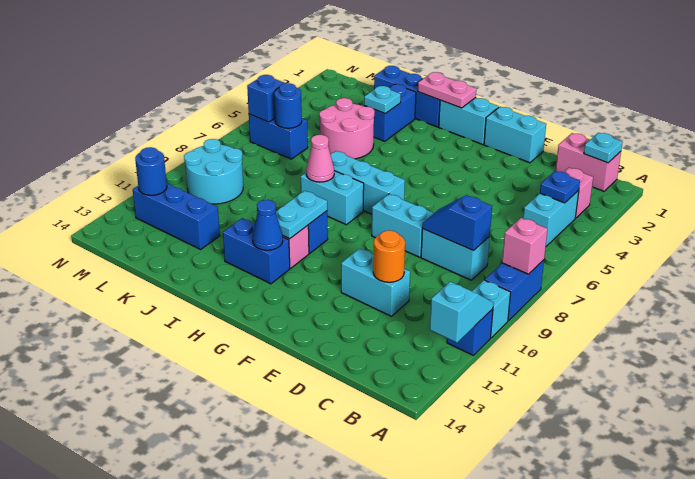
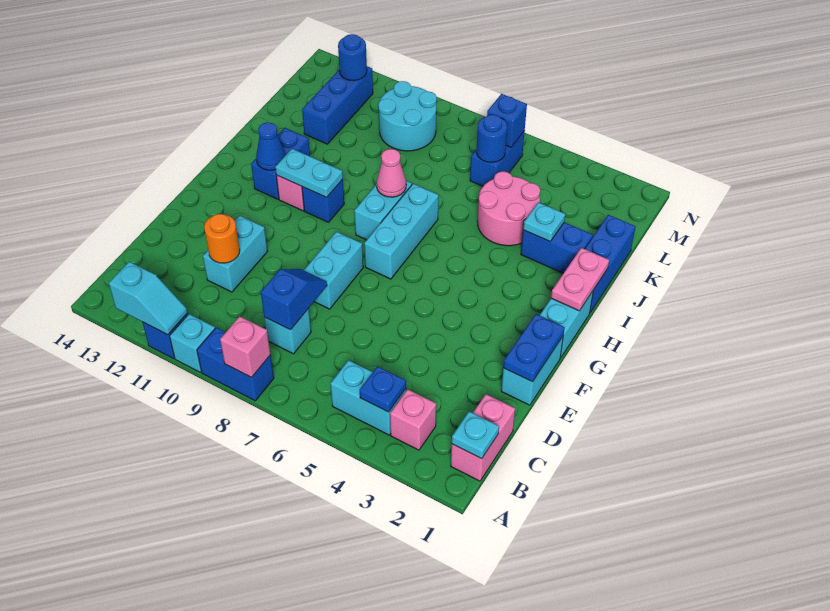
cyan 1x2 brick [421,229,490,280] -> cyan 1x1 brick [264,309,311,354]
none -> blue 1x2 plate [503,314,565,382]

